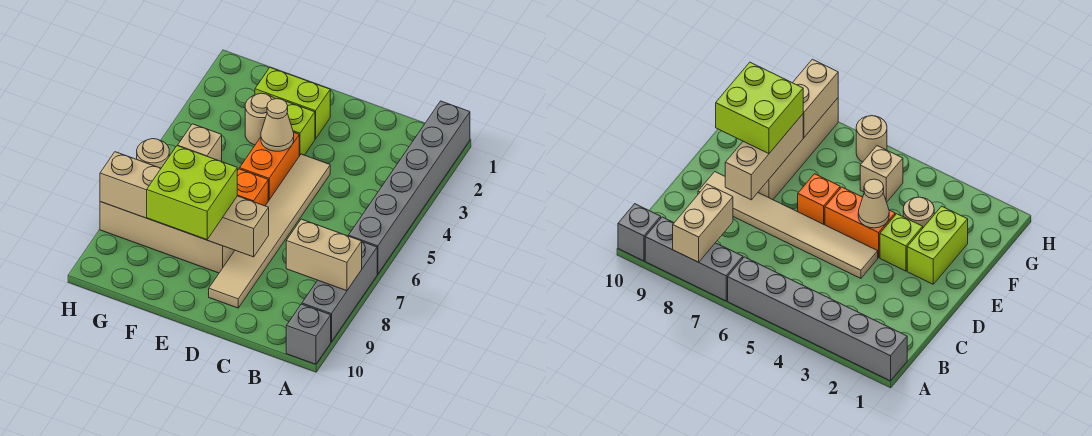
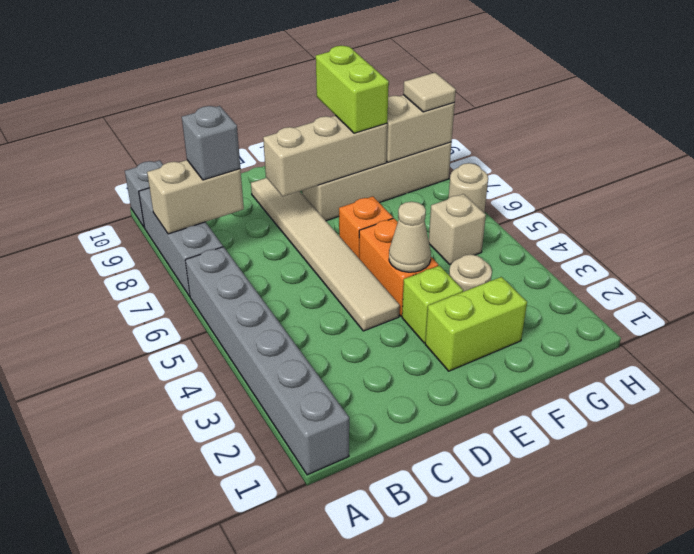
none -> grey 1x1 brick [182,106,240,180]
lime 2x2 brick [147,146,237,240] -> lime 1x2 brick [316,46,389,133]
none -> tan 1x1 tile [403,72,456,112]

